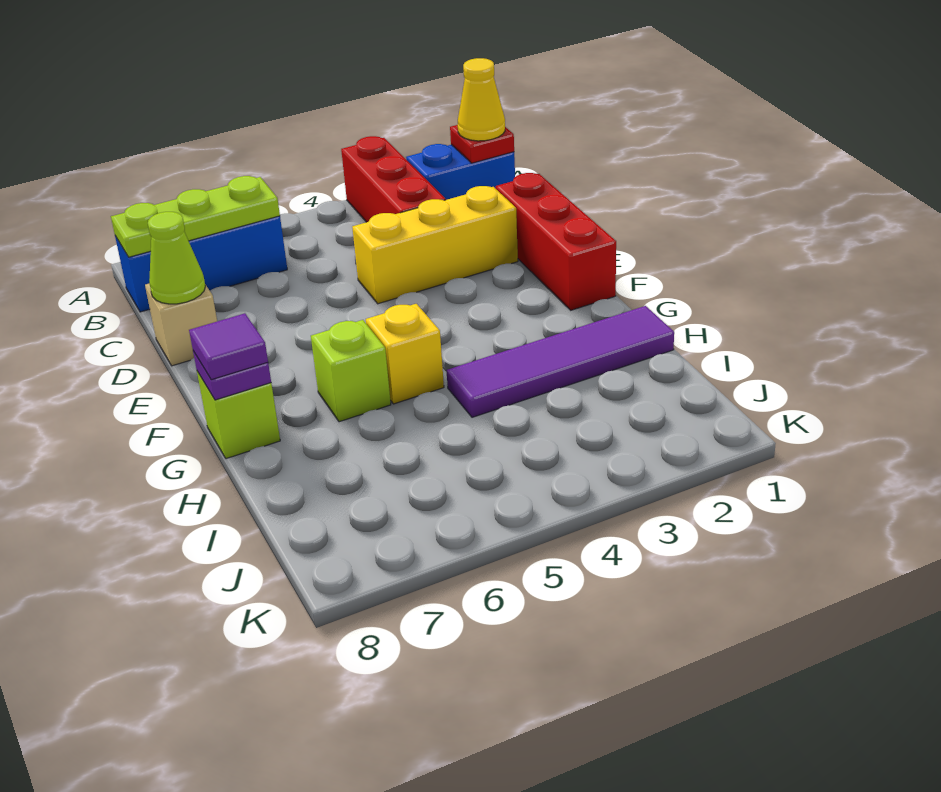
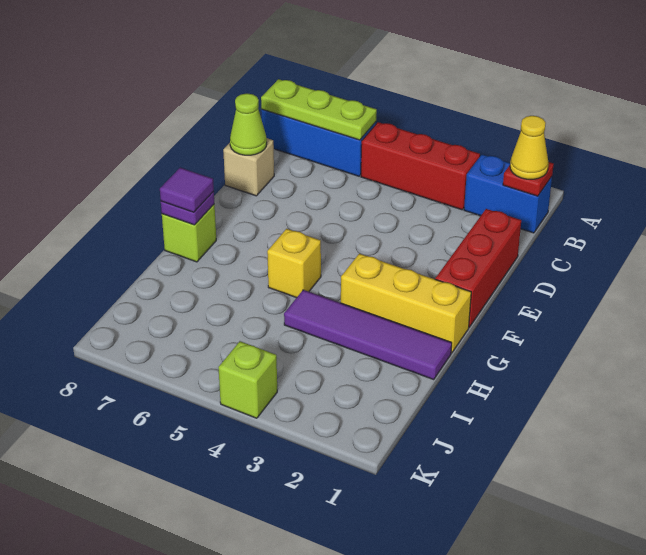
red 1x3 brick [341,136,446,222] -> red 1x3 brick turned to [361,122,480,210]
yellow 1x3 brick [352,186,518,304] -> yellow 1x3 brick moved to [341,254,471,353]
lime 1x1 brick [311,320,391,422] -> lime 1x1 brick moved to [218,341,277,418]

